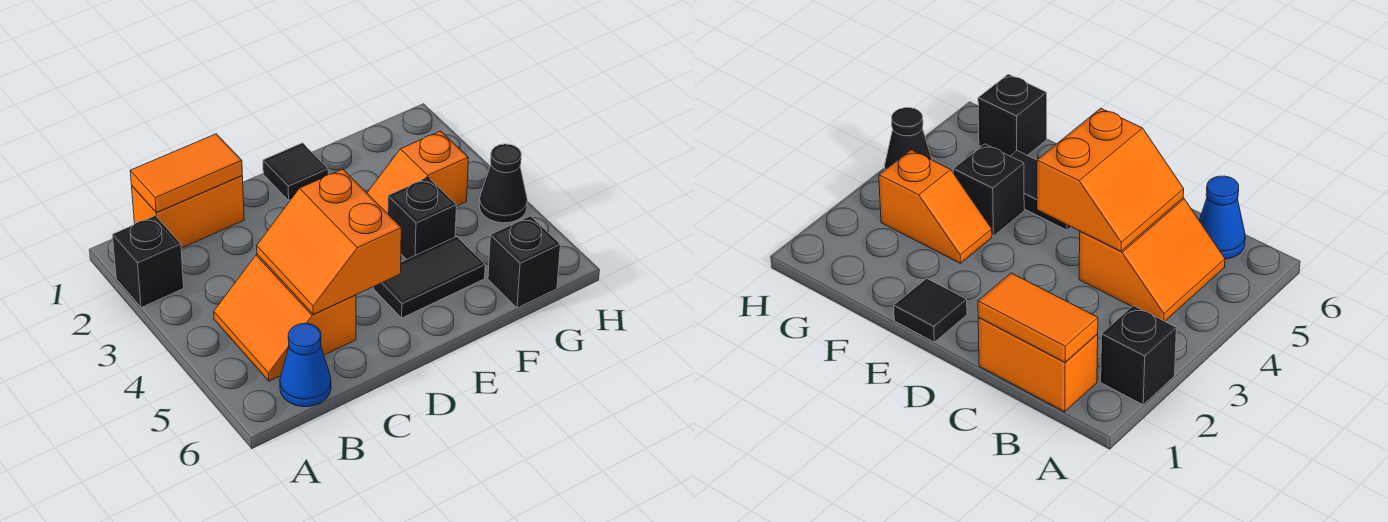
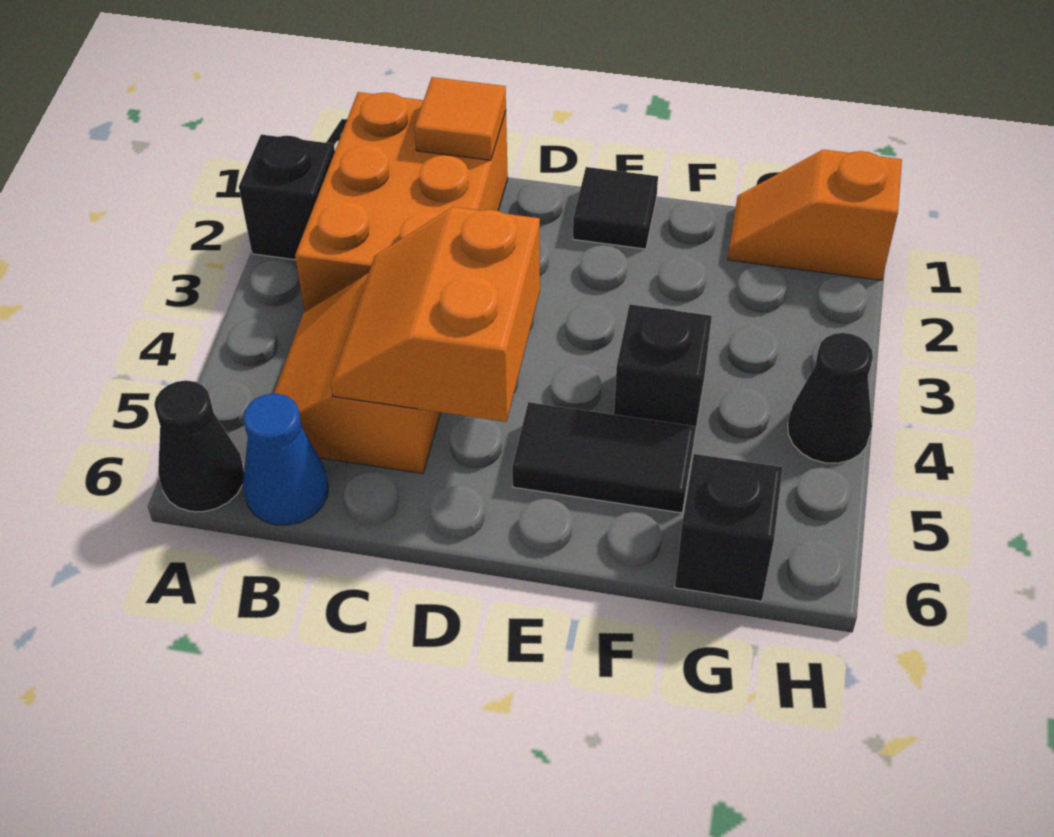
none -> black 1x1 cone [154,380,244,512]
orange 1x2 brick [132,176,244,248] -> orange 2x3 brick [295,92,508,312]
orange 1x2 tile [130,134,242,212] -> orange 1x1 tile [414,77,506,160]
orange 1x2 slope [367,131,468,214] -> orange 1x2 slope moved to [728,150,902,280]

